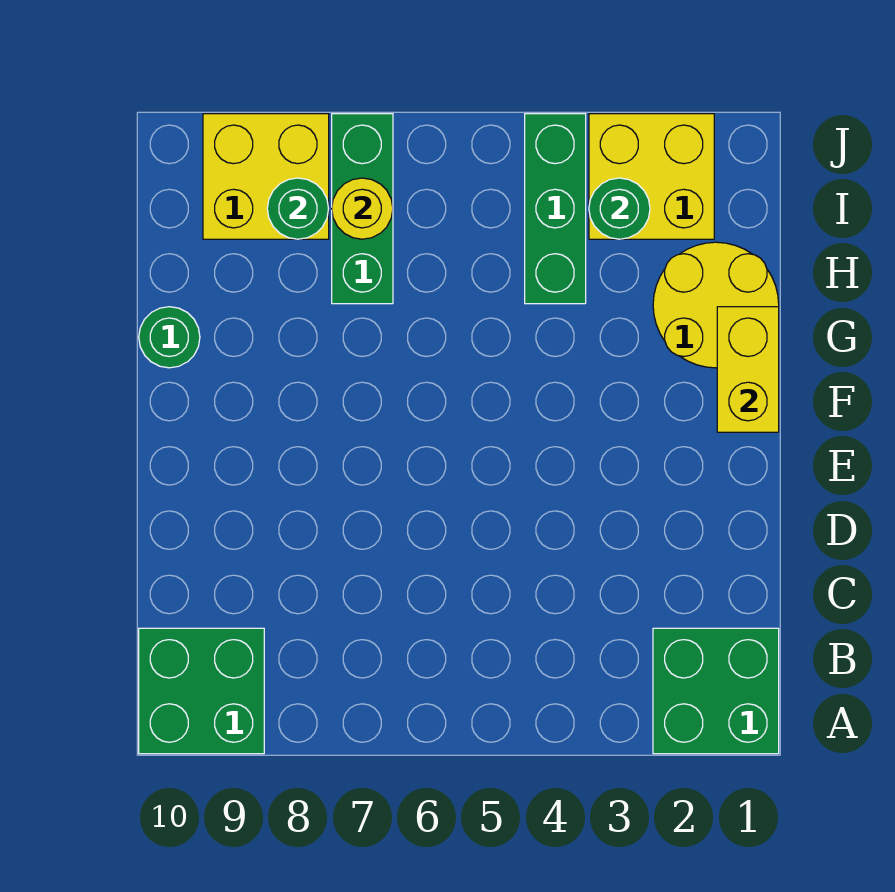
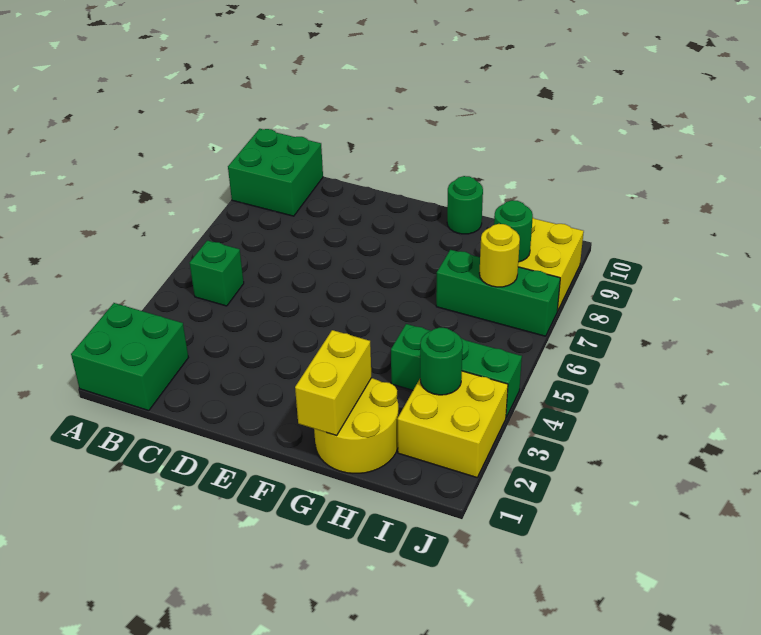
none -> green 1x1 brick [190,240,244,306]
yellow 1x2 brick [717,307,779,432] -> yellow 1x2 brick turned to [295,330,371,436]

